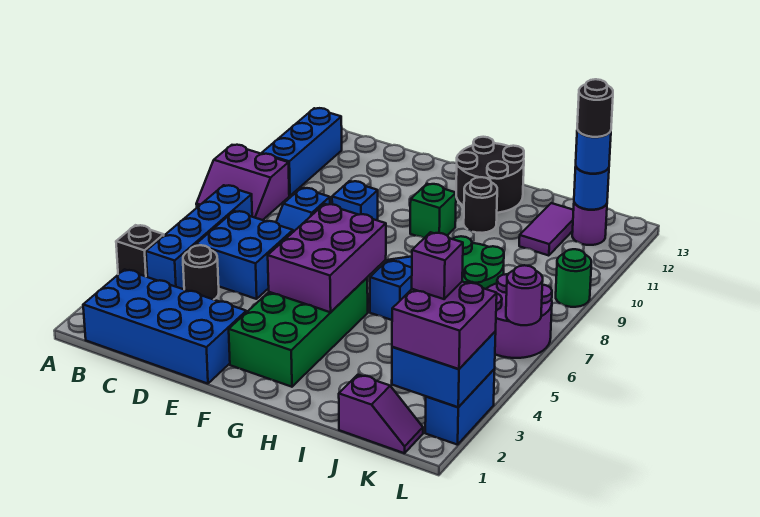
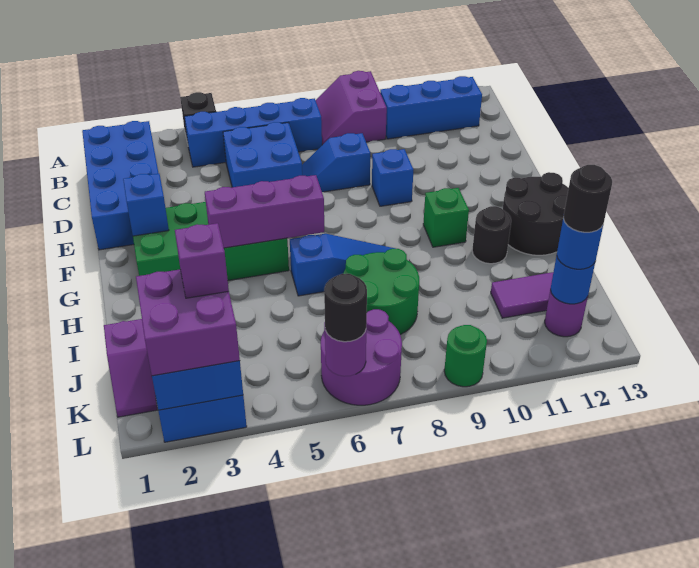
black 1x1 round brick [183,245,219,300] -> black 1x1 round brick moved to [324,274,367,342]
none -> blue 1x1 brick [123,174,169,236]
purple 2x3 brick [268,204,386,312] -> purple 1x3 brick [205,175,324,248]

